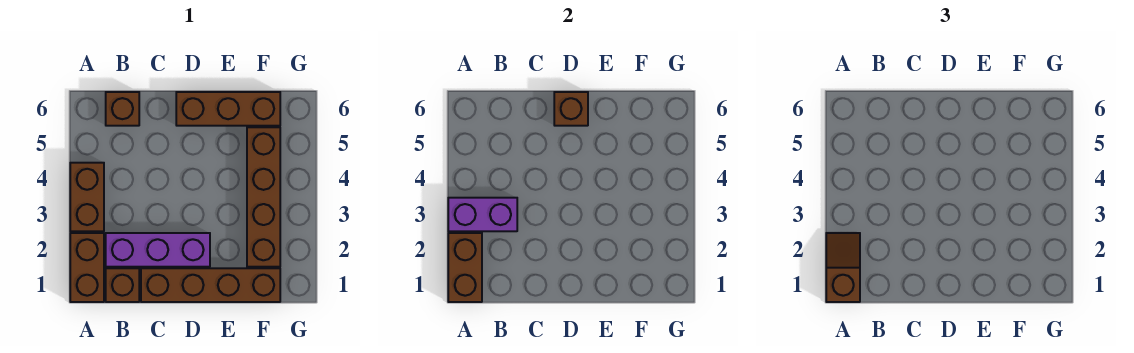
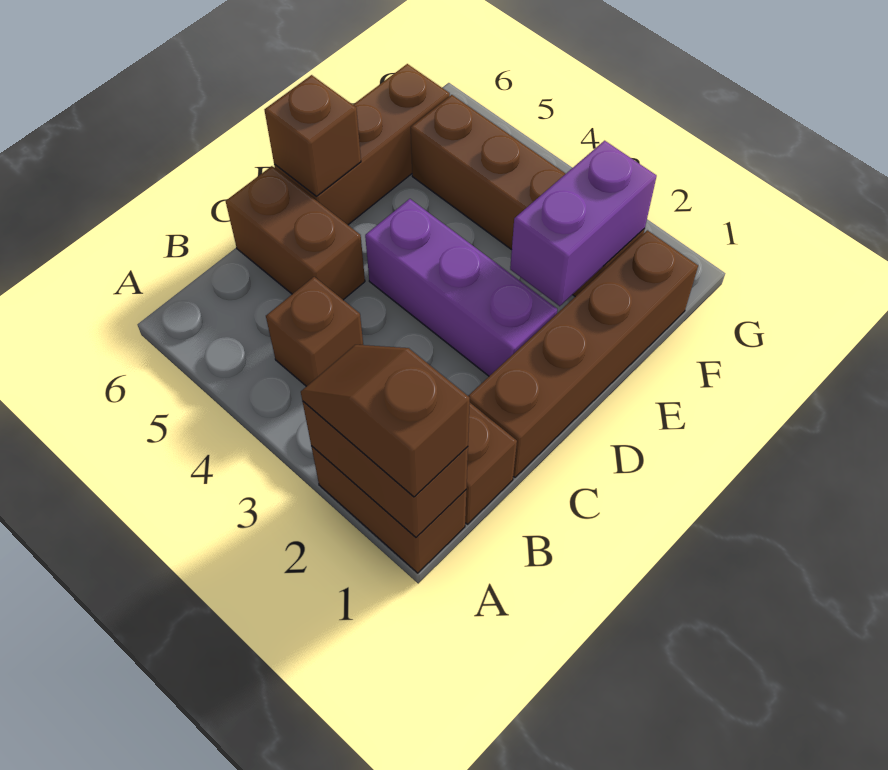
brown 1x2 brick [70,163,104,231] -> brown 1x2 brick moved to [226,166,365,300]
purple 1x2 brick [448,198,517,231] -> purple 1x2 brick moved to [510,141,657,306]
purple 1x3 brick [106,233,210,267] -> purple 1x3 brick turned to [365,199,557,376]
brown 1x1 brick [106,92,139,126] -> brown 1x1 brick moved to [266,277,363,386]

